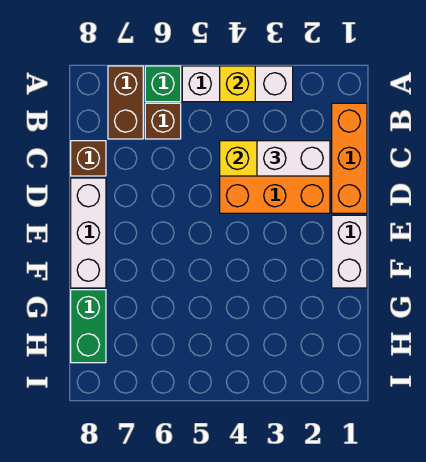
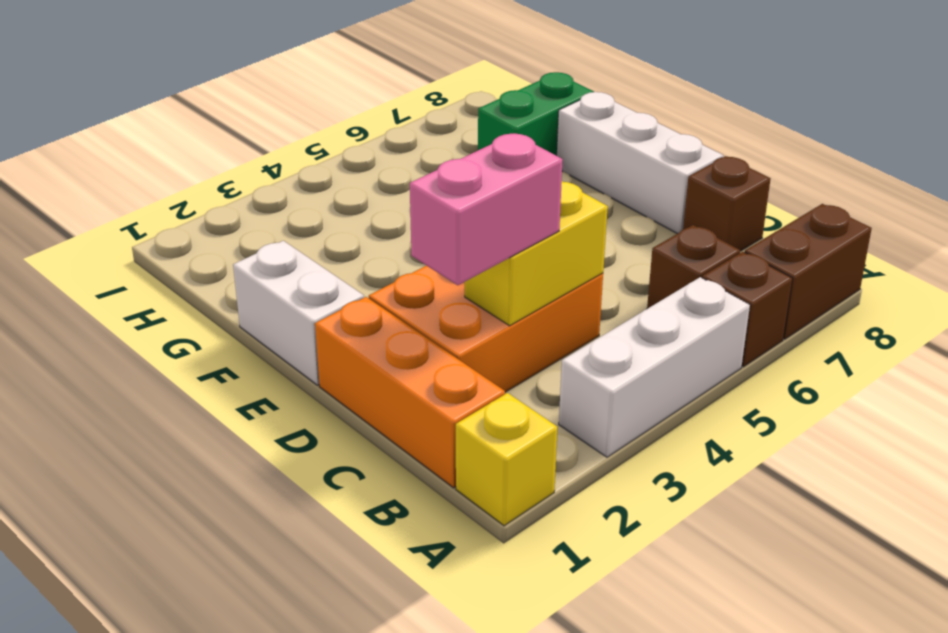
yellow 1x1 brick [220,66,255,102] -> yellow 1x1 brick moved to [456,393,557,526]
green 1x1 brick [145,66,181,102] -> brown 1x1 brick [702,252,792,367]
brown 1x2 brick [108,66,143,139] -> brown 1x2 brick turned to [745,204,872,339]
white 1x2 brick [257,141,330,176] -> pink 1x2 brick [410,134,563,285]
green 1x2 brick [71,290,106,363] -> green 1x2 brick turned to [478,72,594,156]

